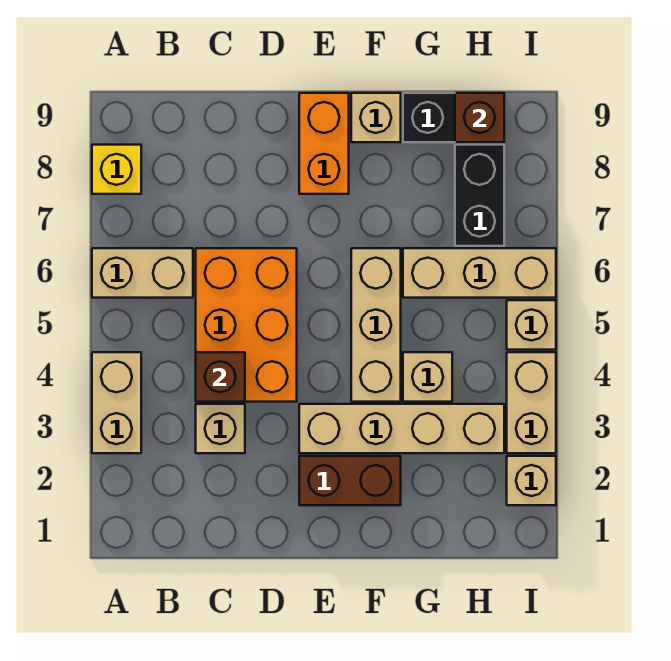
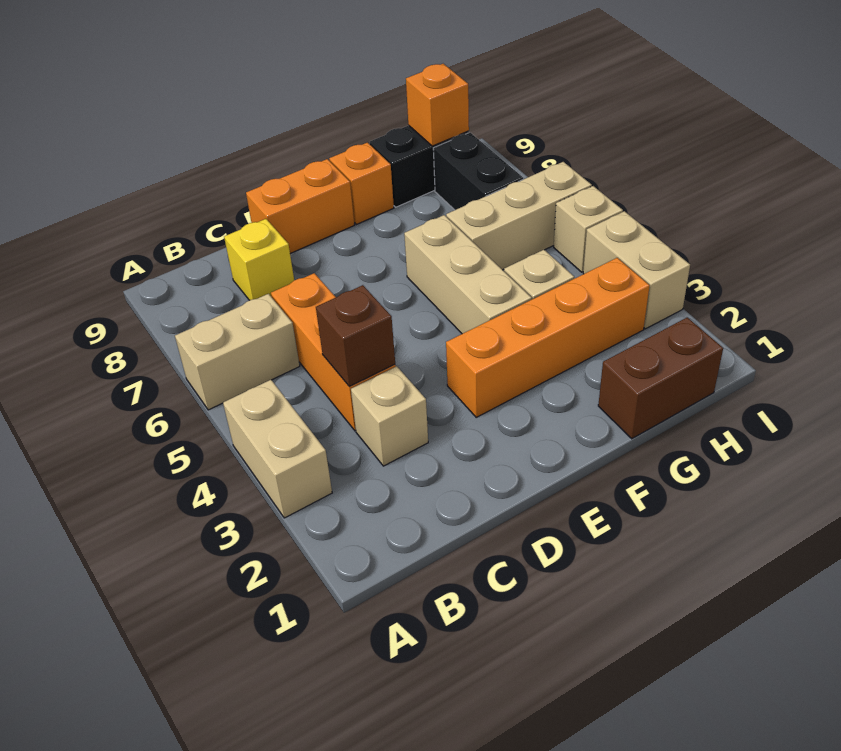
yellow 1x1 brick [92,145,141,194] -> yellow 1x1 brick moved to [224,219,294,300]
orange 2x3 brick [196,248,297,402] -> orange 1x3 brick [271,273,396,431]
brown 1x2 brick [299,456,401,505] -> brown 1x2 brick moved to [598,317,723,439]
tan 1x4 brick [299,404,504,453] -> orange 1x4 brick [446,258,650,417]
orange 1x2 brick [299,93,349,194] -> orange 1x2 brick turned to [246,159,354,254]
tan 1x1 brick [351,93,401,142] -> orange 1x1 brick [329,143,394,224]
brown 1x1 brick [455,93,504,142] -> orange 1x1 brick [406,64,469,146]
tan 1x1 brick [507,456,556,505] -> none

